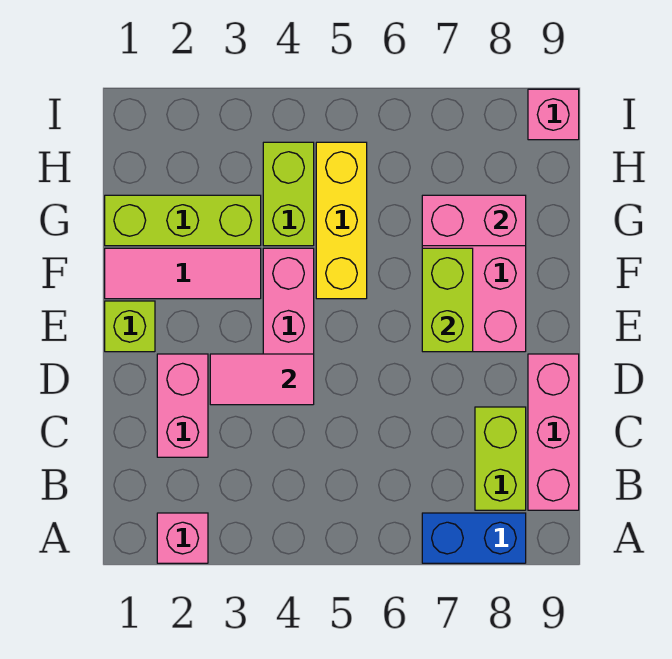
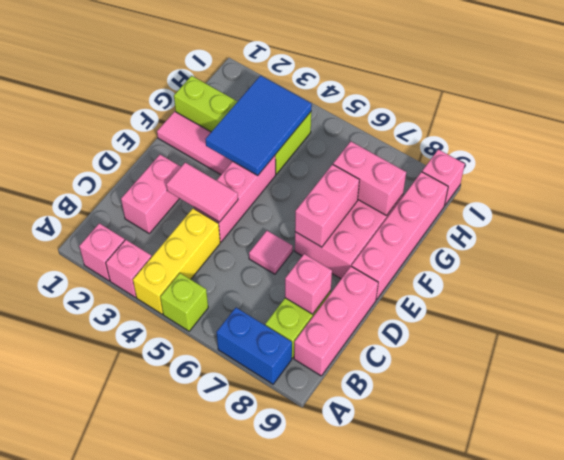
none -> pink 1x1 brick [106,240,152,297]
none -> pink 1x1 brick [285,254,332,314]
none -> pink 1x1 tile [249,231,293,274]
lime 1x1 brick [105,301,155,352] -> lime 1x1 brick moved to [160,273,208,331]
lime 1x2 brick [422,248,473,352] -> pink 1x2 brick [295,164,359,247]
none -> pink 1x4 brick [352,172,448,300]
none -> blue 2x3 tile [206,76,312,175]
yellow 1x3 brick [316,142,367,299] -> yellow 1x3 brick moved to [133,209,220,314]

